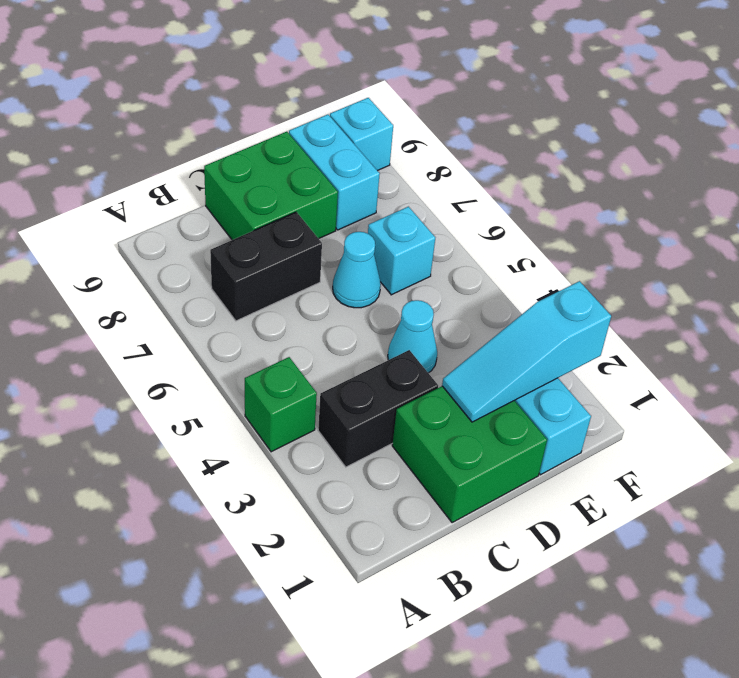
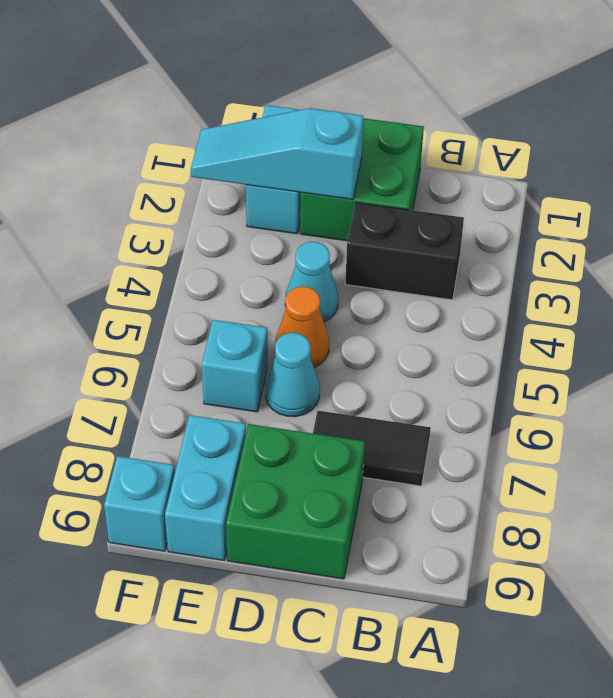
green 1x1 brick [245,357,317,452] -> none
black 1x2 brick [210,212,322,321] -> black 1x2 tile [313,411,431,486]
cyan 1x3 slope [442,281,611,422] -> cyan 1x3 slope turned to [191,108,363,199]
none -> orange 1x1 cone [276,286,329,368]

